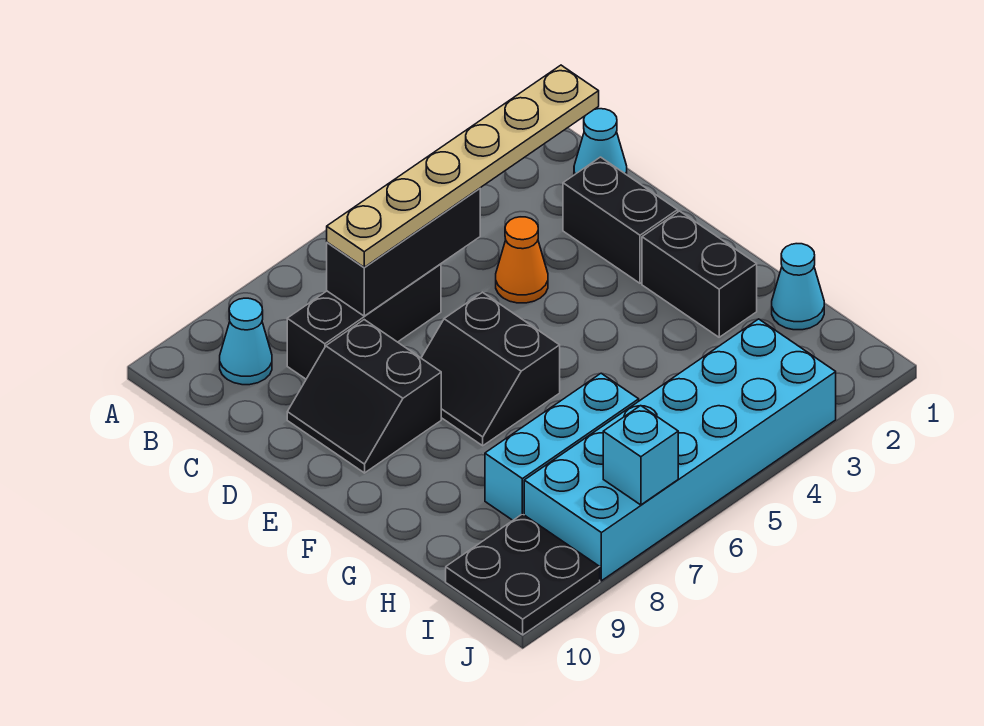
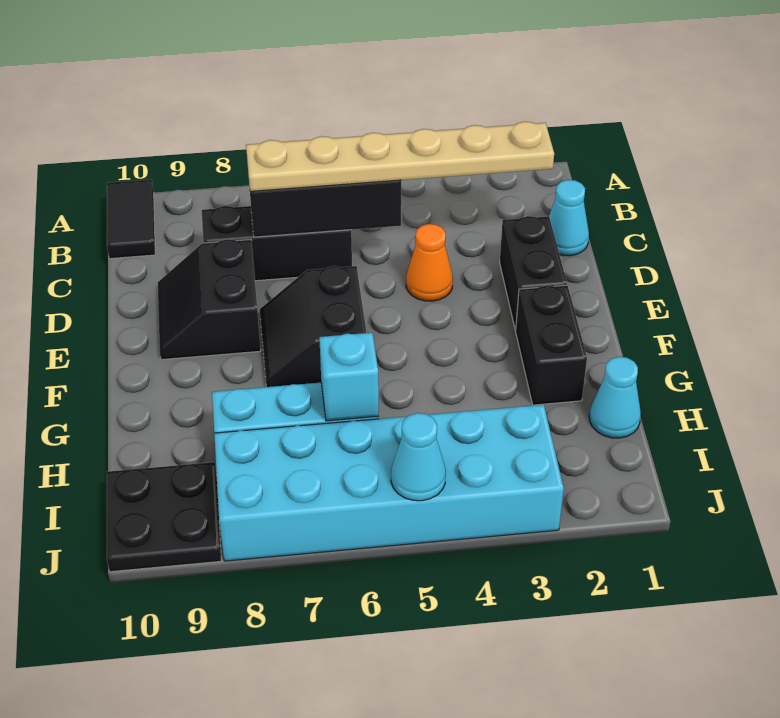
none -> black 1x2 tile [107,180,155,259]
cyan 1x1 cone [220,298,272,385] -> cyan 1x1 cone moved to [391,413,446,501]
cyan 1x1 brick [603,406,678,505] -> cyan 1x1 brick moved to [319,333,379,421]

